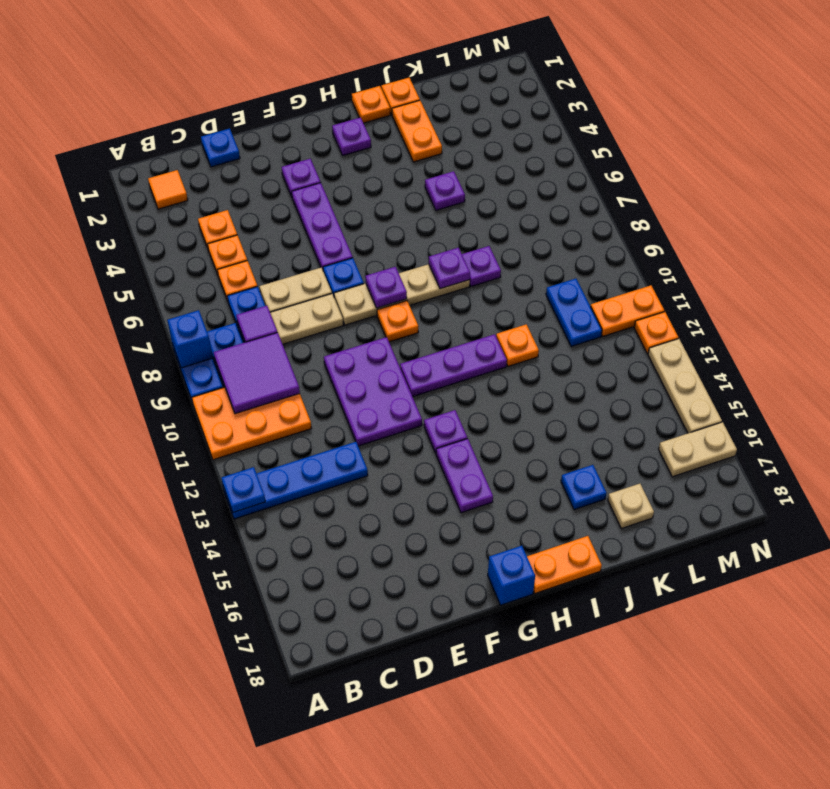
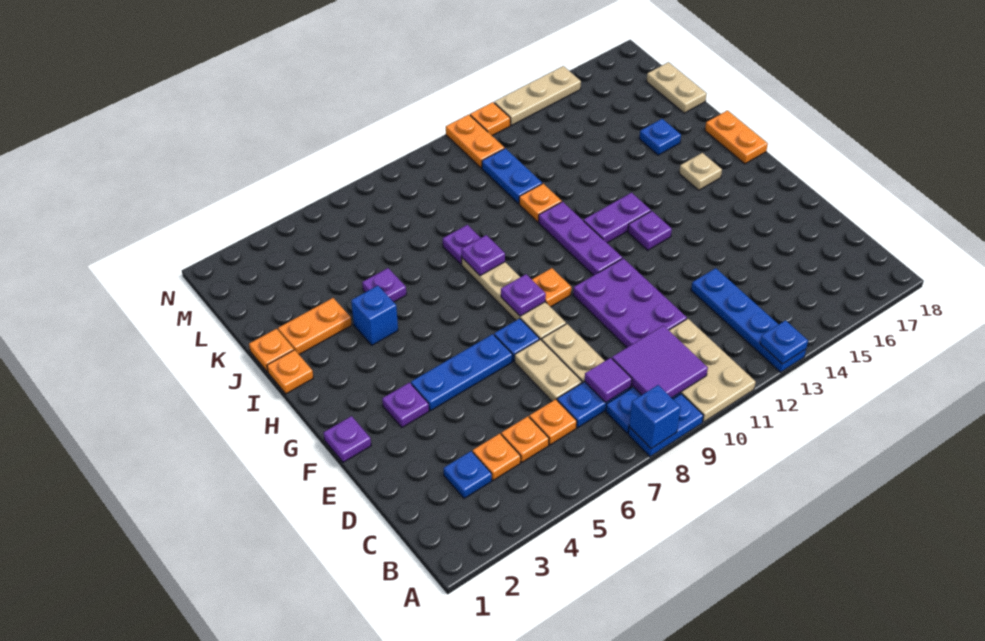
orange 2x3 plate [192,387,312,460] -> tan 2x3 plate [669,319,756,422]
orange 1x1 tile [148,170,188,209] -> none
blue 1x1 plate [201,128,240,167] -> blue 1x1 plate moved to [444,451,492,498]
purple 2x3 plate [324,337,422,446] -> purple 2x3 plate turned to [573,258,687,347]
purple 1x3 plate [292,183,353,270] -> blue 1x3 plate [411,334,512,411]
purple 1x2 plate [436,439,493,513] -> purple 1x2 plate moved to [584,193,651,243]
blue 1x1 brick [488,546,535,605] -> blue 1x1 brick moved to [351,285,398,345]
purple 1x1 plate [332,117,371,155] -> purple 1x1 plate moved to [323,416,371,462]
tan 1x1 plate [608,484,654,529] -> tan 1x1 plate moved to [679,153,722,190]
blue 1x2 plate [546,279,602,346] -> blue 1x2 plate turned to [482,148,542,204]
tan 1x2 plate [659,422,737,477] -> tan 1x2 plate moved to [646,62,706,113]

